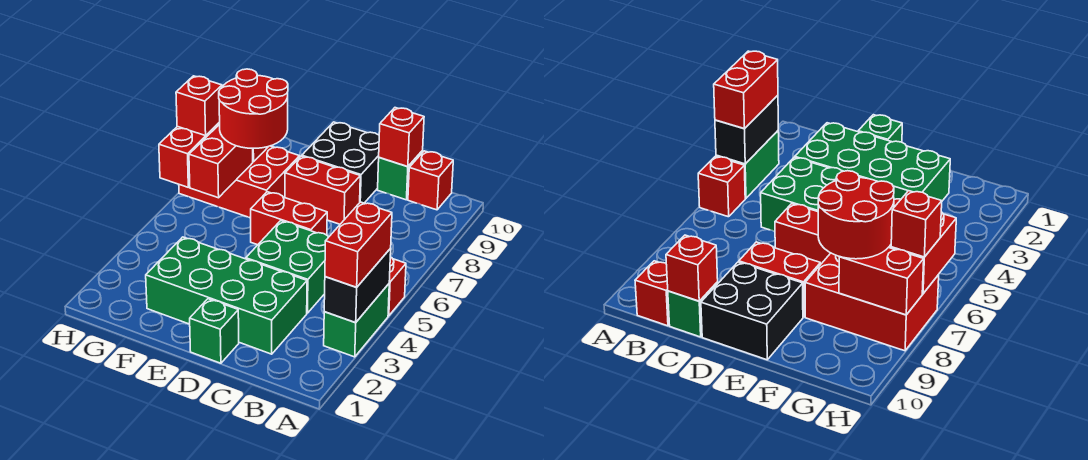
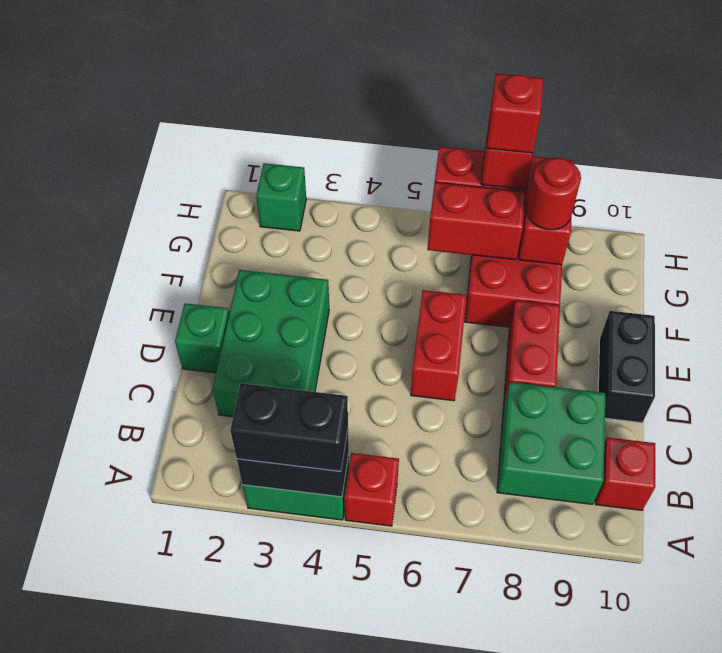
red 1x2 brick [325,202,392,287] -> black 1x2 brick [230,383,348,471]
green 2x4 brick [146,237,307,354] -> green 2x3 brick [212,270,329,417]
green 2x2 brick [246,221,328,313] -> green 2x2 brick moved to [497,382,605,504]
green 1x1 brick [378,151,423,200] -> green 1x1 brick moved to [256,163,306,231]
red 1x1 brick [379,108,424,167] -> red 1x1 brick moved to [487,74,543,153]
black 2x2 brick [302,122,379,203] -> black 1x2 brick [598,311,655,423]
red 2x2 round brick [219,69,288,148] -> red 1x1 round brick [527,158,581,230]

